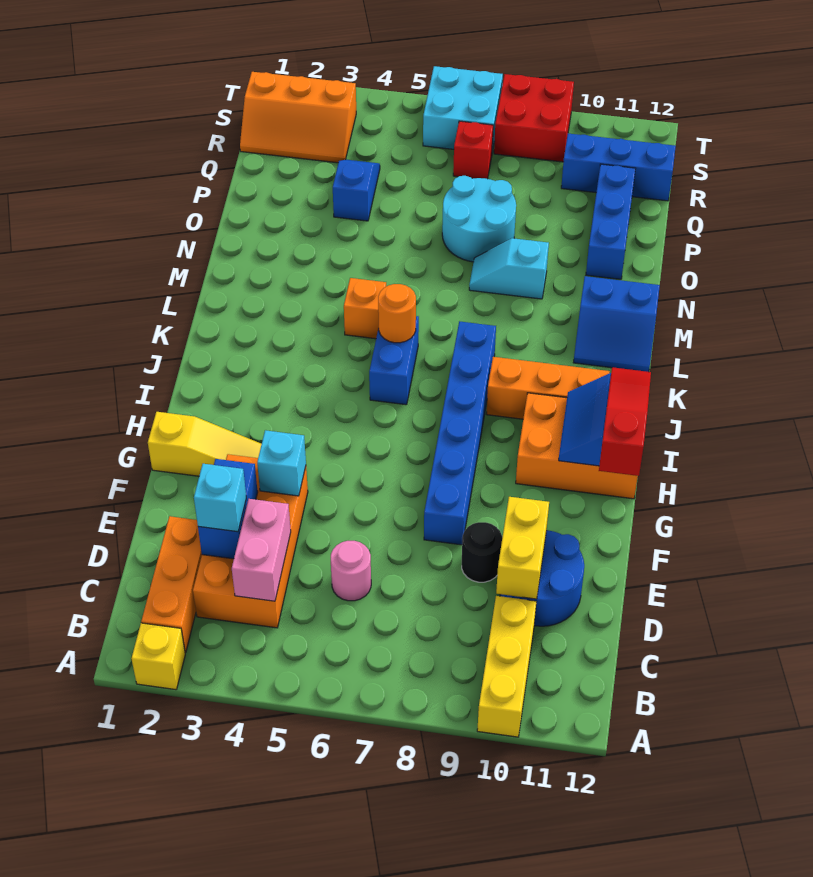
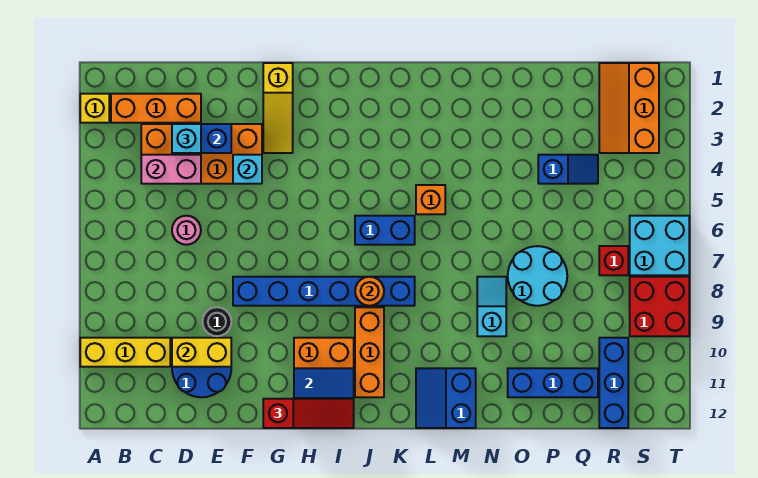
orange 1x1 round brick [378,284,416,343] -> orange 1x1 round brick moved to [355,277,384,306]

